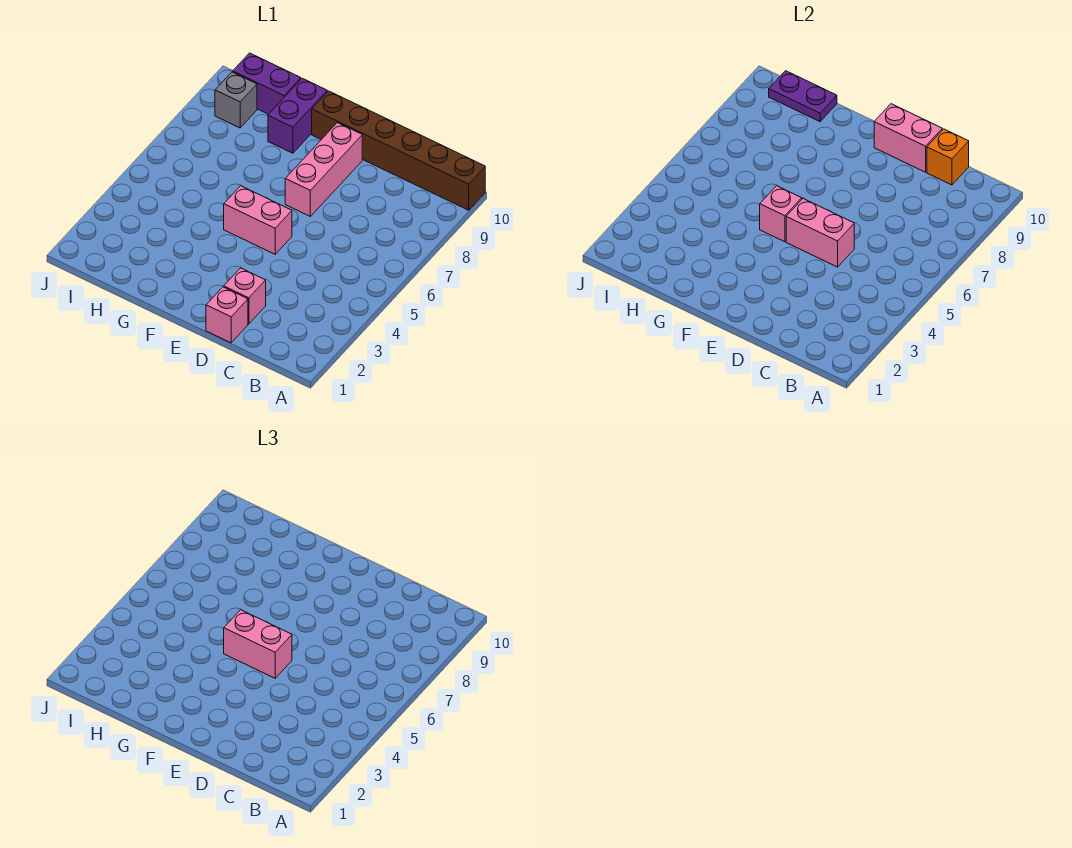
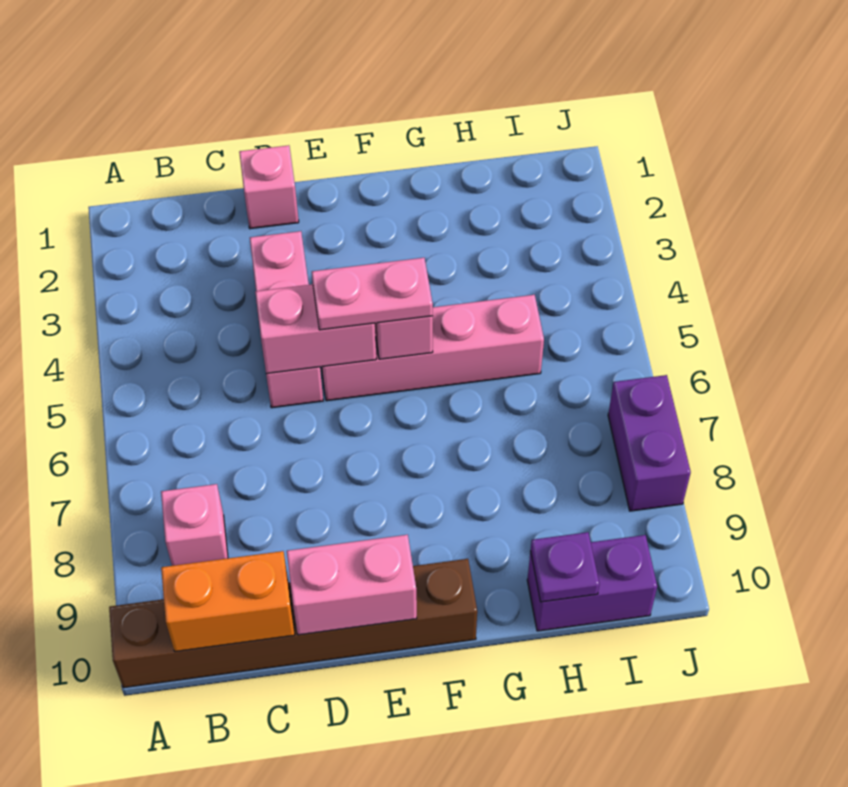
orange 1x1 brick [927,129,969,185] -> orange 1x2 brick [161,551,295,652]
pink 1x1 brick [224,268,266,324] -> pink 1x1 brick moved to [161,484,228,566]
pink 1x2 brick [224,186,292,254] -> pink 1x4 brick [321,295,544,401]
pink 1x2 brick [224,610,292,678] -> pink 1x2 plate [312,258,433,330]
pink 1x3 brick [285,123,362,216] -> pink 1x3 brick moved to [250,231,323,408]
purple 1x2 brick [268,78,327,153] -> purple 1x2 brick moved to [608,375,691,511]
purple 1x2 plate [769,71,837,122] -> purple 1x1 plate [531,532,599,602]
grey 1x1 brick [215,72,257,128] -> none

